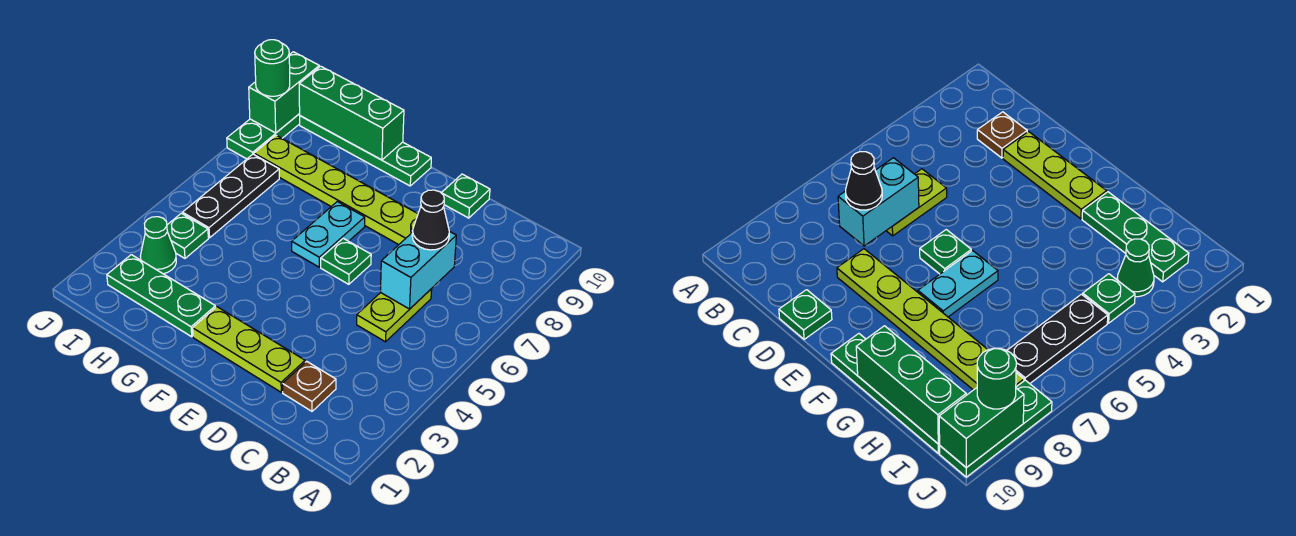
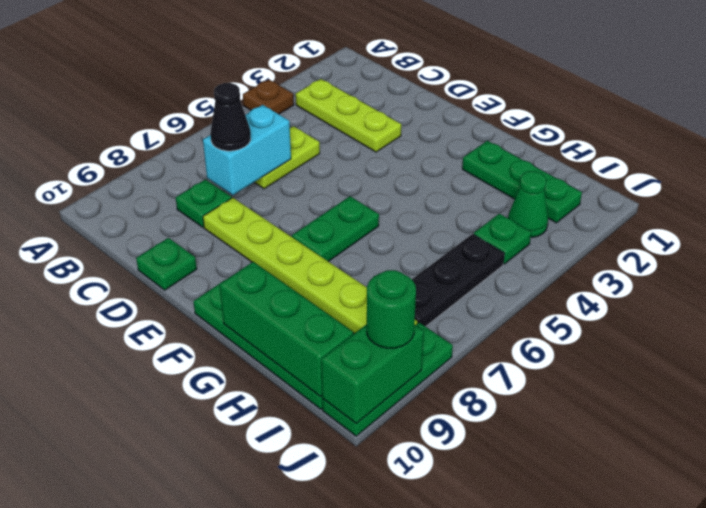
brown 1x1 plate [283,361,336,411] -> brown 1x1 plate moved to [243,80,294,114]
lime 1x3 plate [193,307,305,392] -> lime 1x3 plate moved to [296,79,401,152]
green 1x1 plate [321,238,371,284] -> green 1x1 plate moved to [176,179,232,227]
cyan 1x2 plate [292,202,365,267] -> green 1x2 plate [292,196,379,262]

